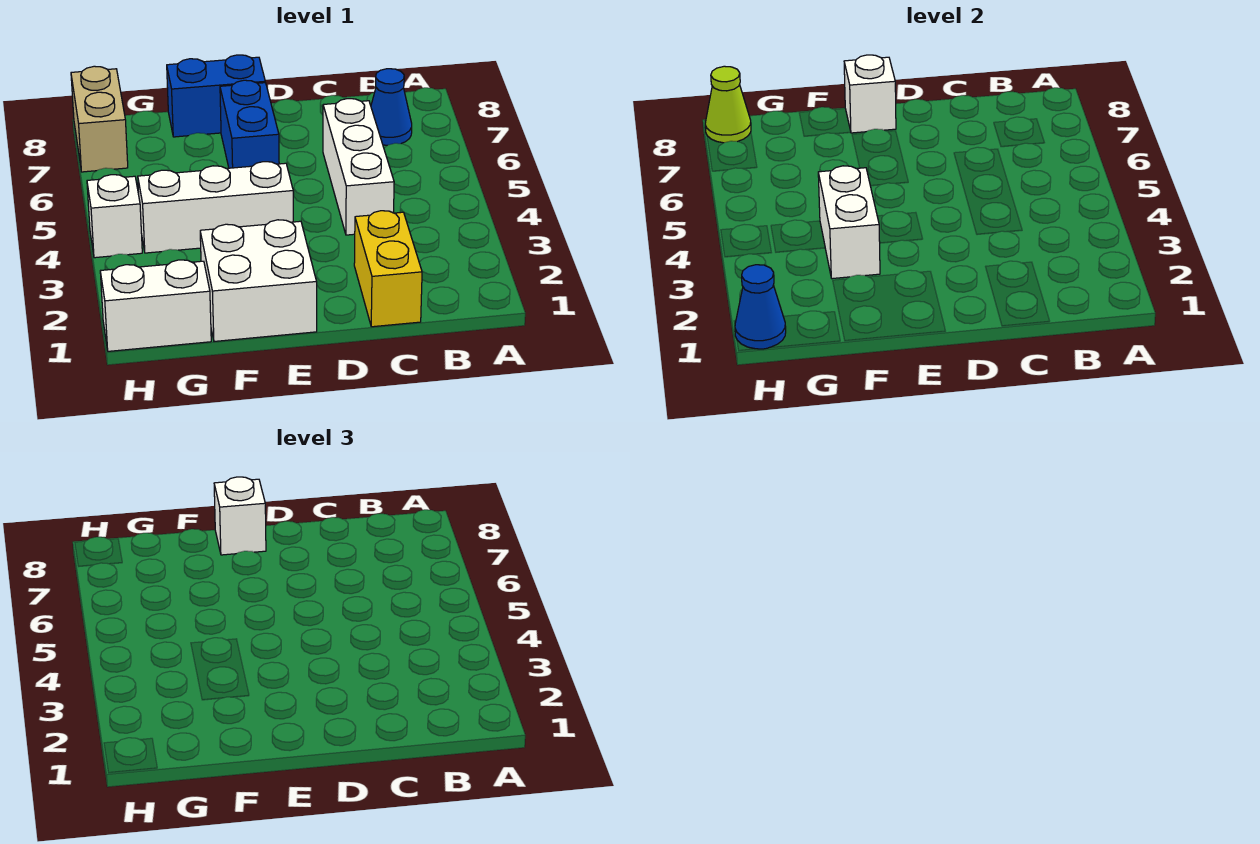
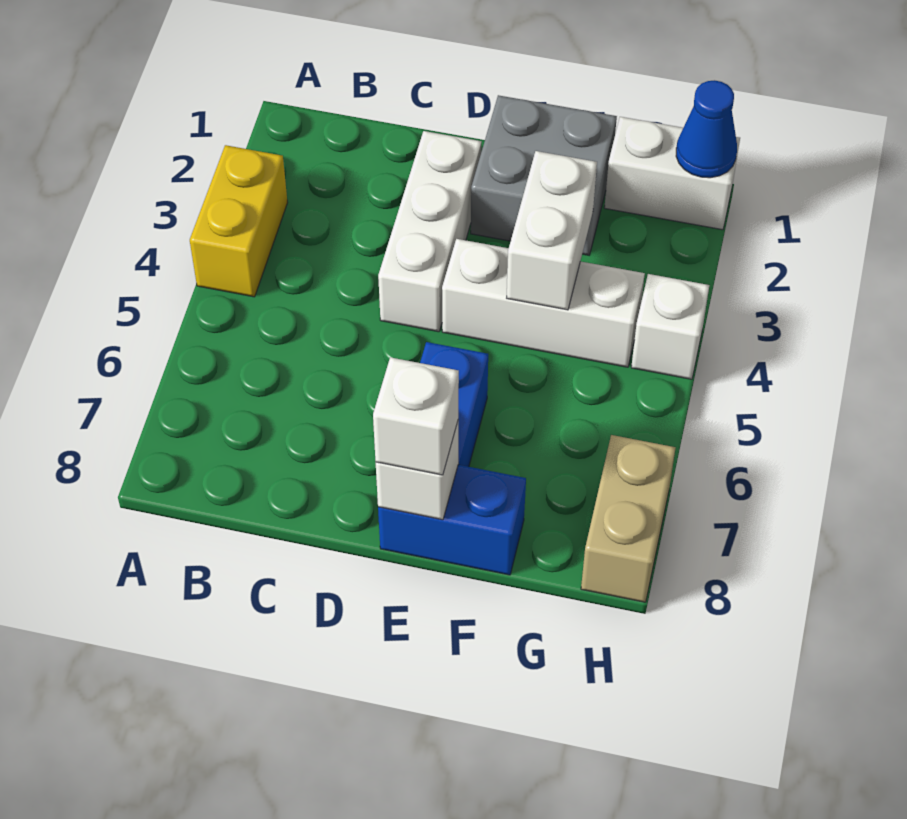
blue 1x1 cone [371,69,412,145] -> none
yellow 1x2 brick [354,211,422,327] -> yellow 1x2 brick moved to [190,145,288,297]
white 1x3 brick [323,99,394,235] -> white 1x3 brick moved to [378,131,482,332]
white 2x2 brick [200,220,317,341] -> grey 2x2 brick [471,95,617,255]
lime 1x1 cone [705,66,751,143] -> none

